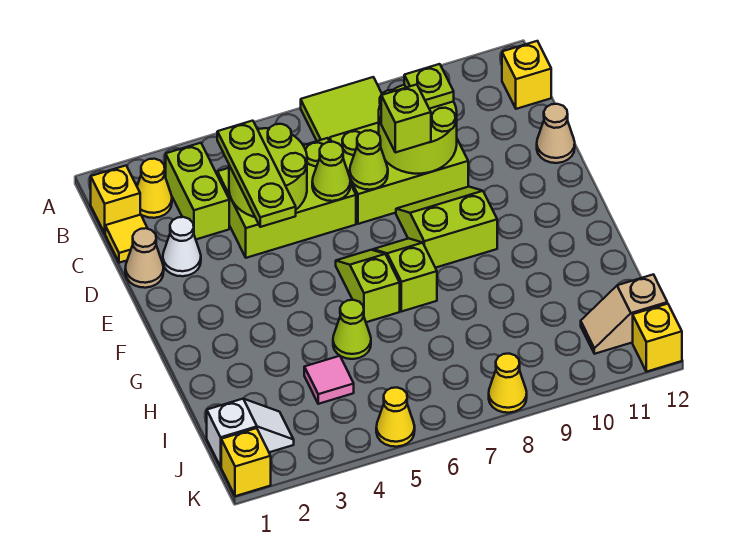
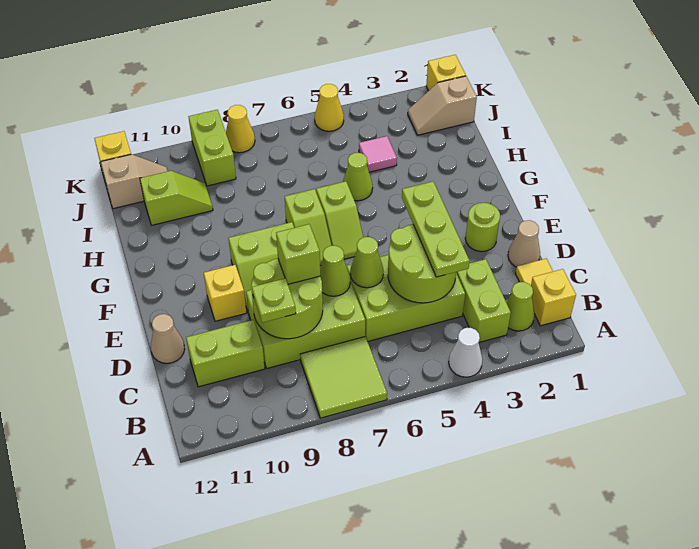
yellow 1x1 cone [137,159,172,218] -> lime 1x1 cone [506,282,534,331]
yellow 1x1 brick [502,41,551,109] -> yellow 1x1 brick moved to [204,265,246,321]
none -> lime 1x2 brick [186,320,265,387]
white 1x1 cone [163,217,201,276] -> white 1x1 cone moved to [449,328,482,377]
none -> lime 1x1 round brick [465,203,500,252]
none -> lime 1x2 slope [140,171,213,225]
white 1x2 slope [207,399,294,467] -> tan 1x2 slope [408,76,477,135]
none -> lime 1x2 brick [188,110,236,186]

